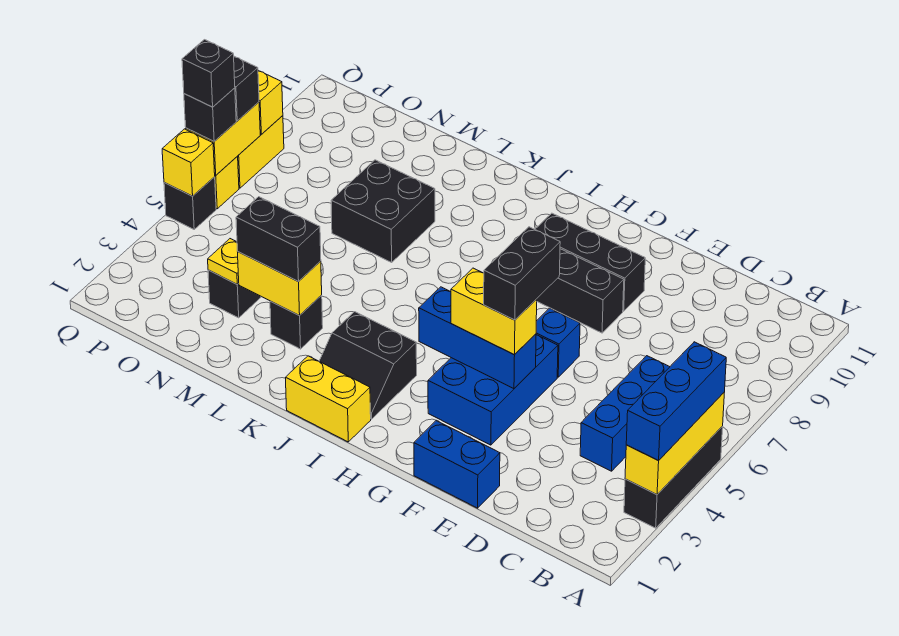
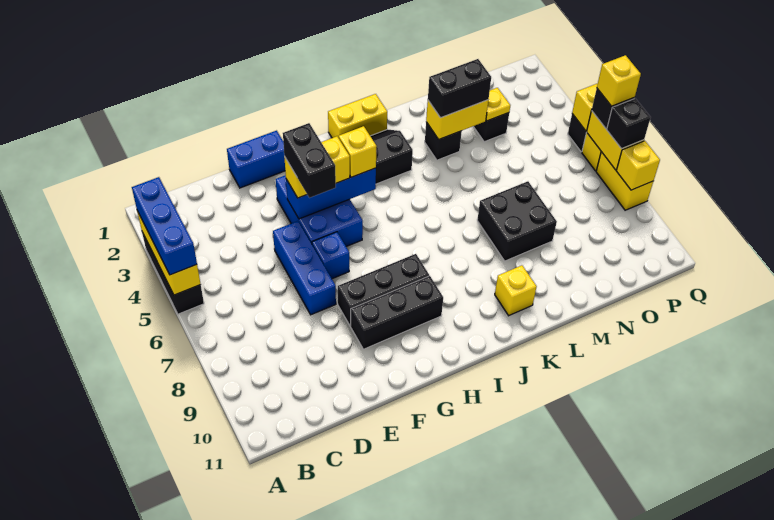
blue 1x3 brick [580,356,669,471] -> blue 1x3 brick moved to [273,221,336,315]
none -> yellow 1x1 brick [339,126,377,177]
none -> yellow 1x1 brick [495,265,537,316]
black 1x1 brick [182,40,235,107] -> yellow 1x1 brick [597,55,641,106]

